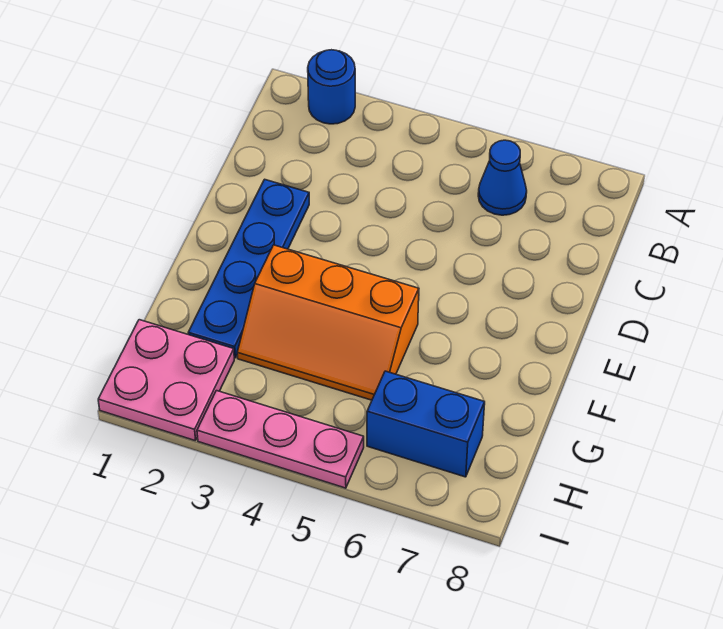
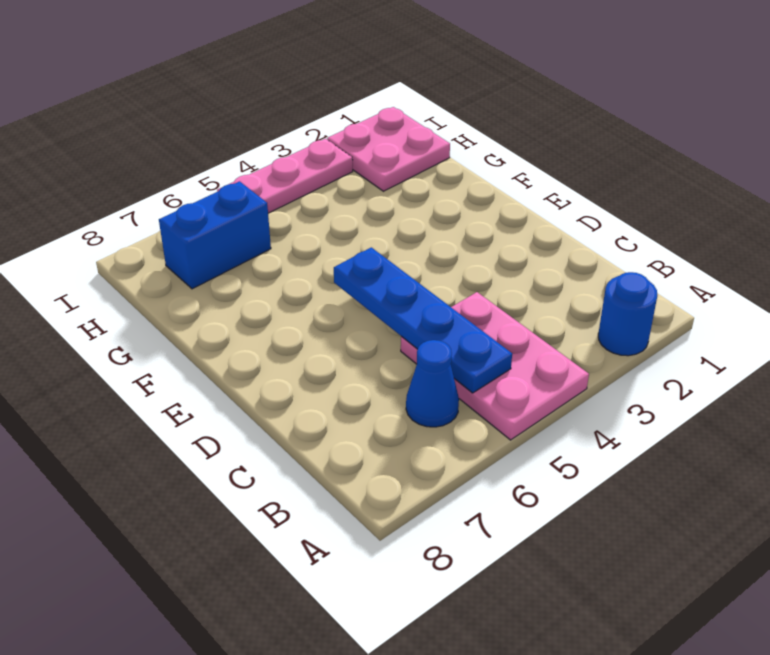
none -> pink 2x3 plate [401,292,589,440]
blue 1x4 plate [188,179,309,358] -> blue 1x4 plate moved to [334,247,512,393]
orange 2x3 slope [237,245,419,400] -> none

